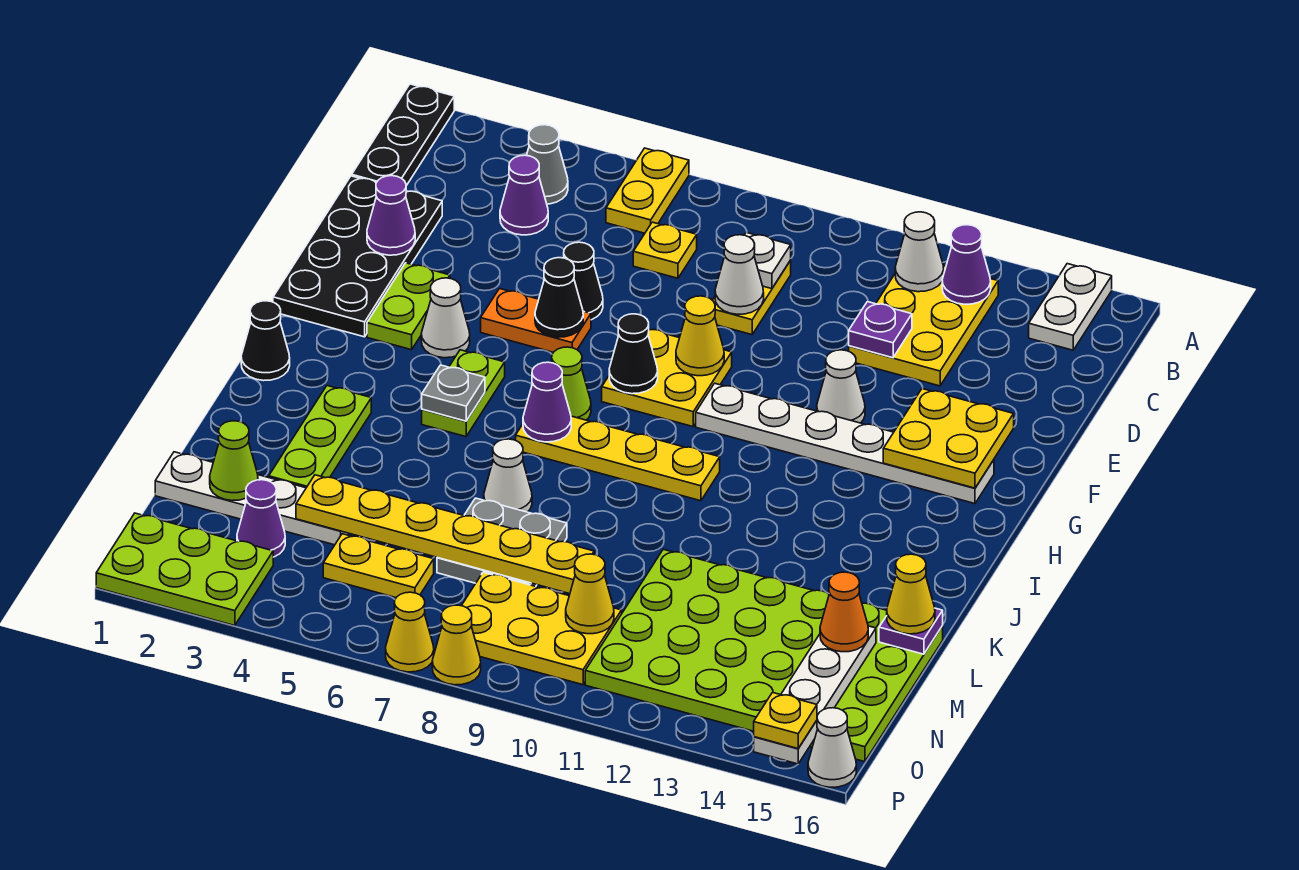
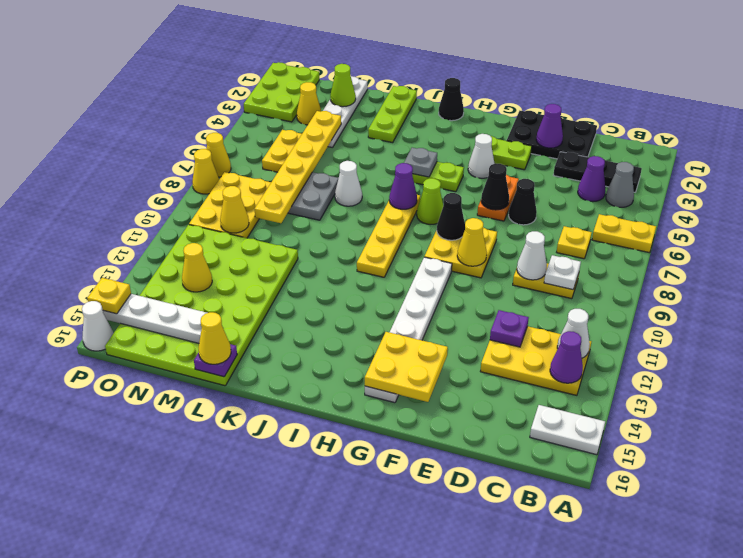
black 1x3 plate [352,84,454,186] -> black 1x3 plate moved to [554,152,642,192]
black 2x4 plate [273,176,442,337] -> black 2x3 plate [507,111,597,159]
white 1x1 cone [817,350,865,423] -> none
lime 1x3 plate [269,386,371,488] -> lime 1x3 plate turned to [368,86,417,143]
orange 1x1 cone [820,572,868,652] -> none
purple 1x1 cone [237,480,285,557] -> yellow 1x1 cone [297,82,321,125]
none -> yellow 1x1 cone [182,243,212,292]

